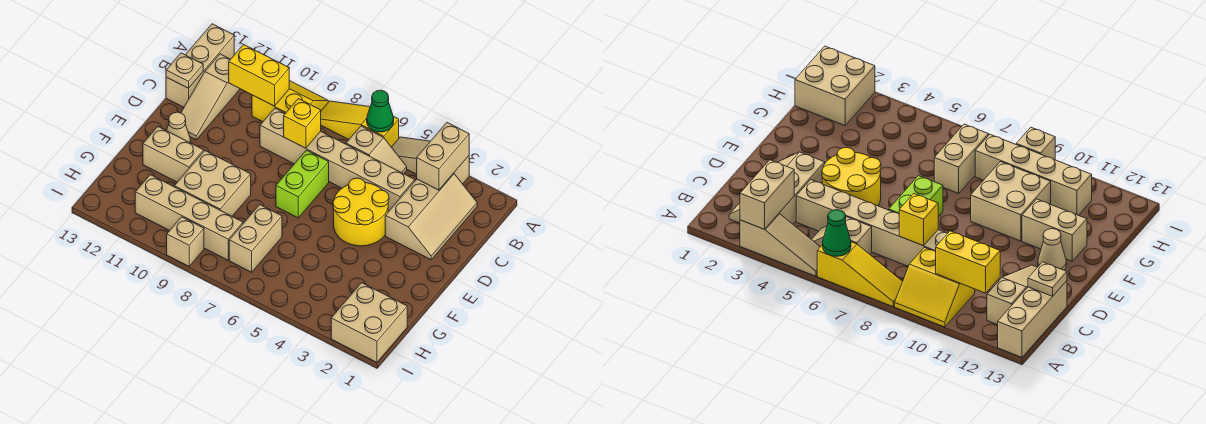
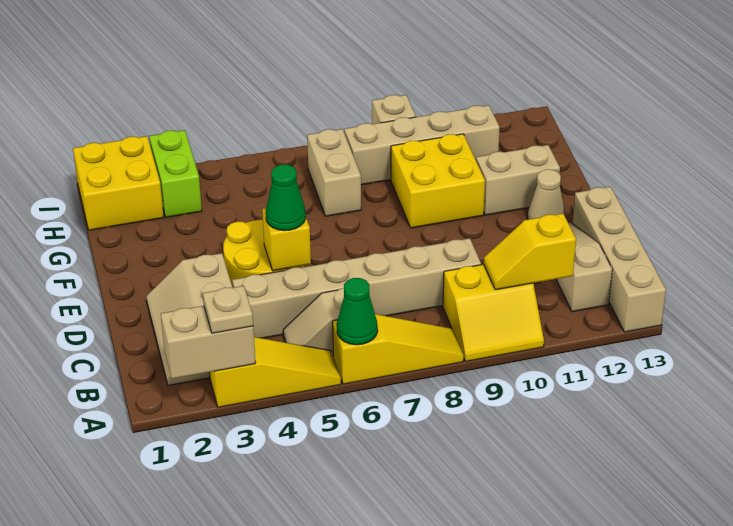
tan 1x3 slope [392,137,469,184] -> yellow 1x3 slope [209,337,341,407]
tan 1x2 brick [417,123,469,190] -> tan 1x2 brick turned to [161,306,256,379]
tan 1x3 brick [166,24,234,107] -> tan 1x4 brick [573,187,666,332]
yellow 1x2 brick [229,45,289,106] -> yellow 1x2 slope [484,214,576,290]
yellow 1x1 brick [284,99,321,148] -> yellow 1x1 brick moved to [262,208,311,271]
tan 1x1 plate [166,53,203,88] -> tan 1x1 plate moved to [203,286,253,333]
none -> green 1x1 cone [266,164,306,231]
lime 1x2 brick [276,150,329,218] -> lime 1x2 brick moved to [149,130,202,217]
tan 2x2 brick [174,151,251,216] -> yellow 2x2 brick [391,134,485,228]
tan 2x2 brick [331,283,407,362] -> yellow 2x2 brick [73,136,164,230]

